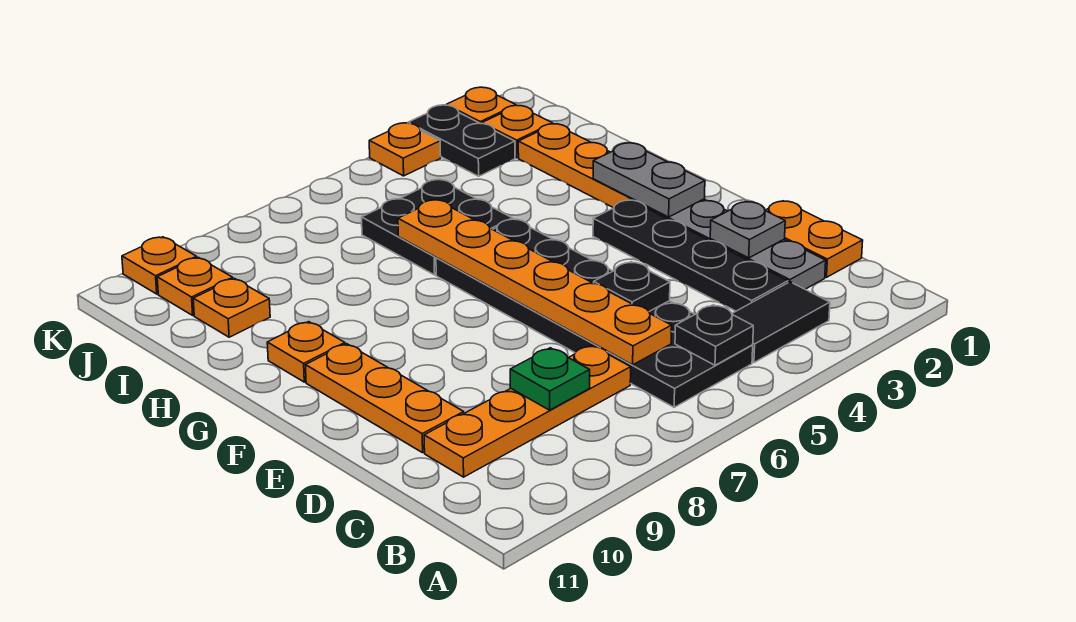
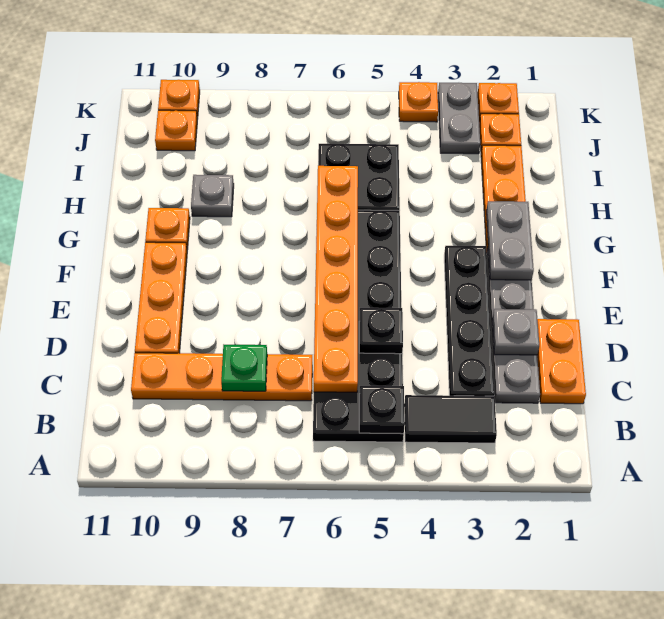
none -> grey 1x1 plate [191,175,234,217]
orange 1x1 plate [193,278,270,337] -> none
black 1x2 plate [408,105,515,176] -> grey 1x2 plate [438,83,480,154]

